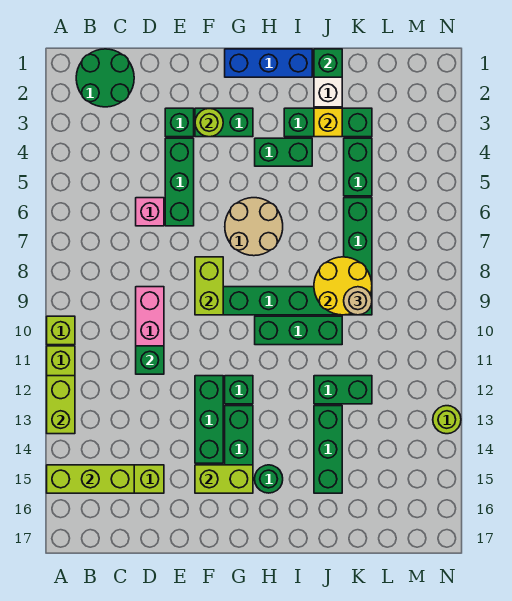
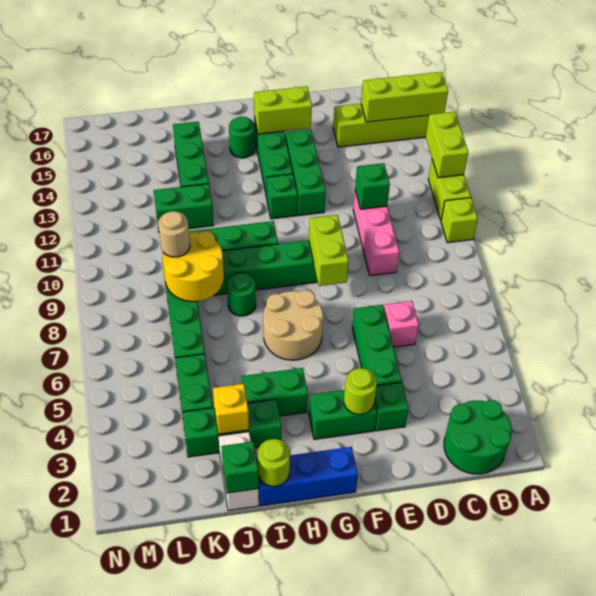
none -> green 1x1 round brick [227,273,256,316]
lime 1x1 round brick [433,406,461,434] -> lime 1x1 round brick moved to [258,439,290,486]

